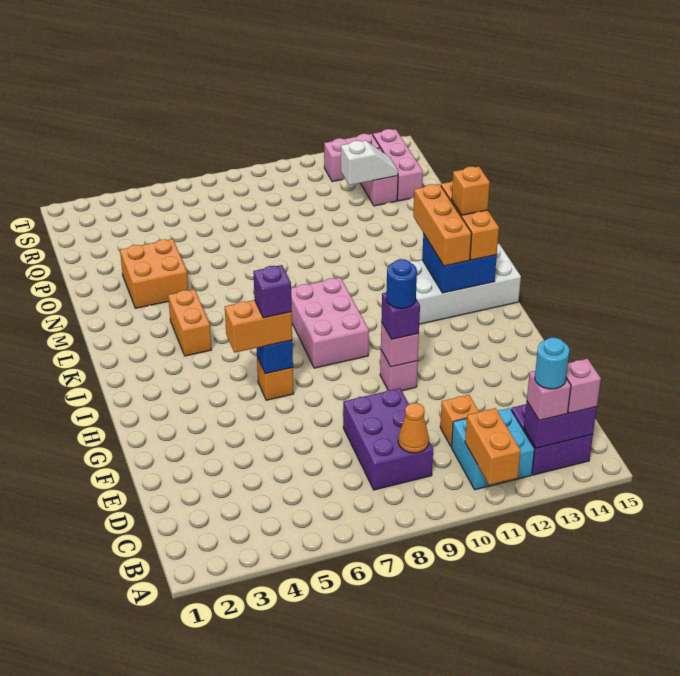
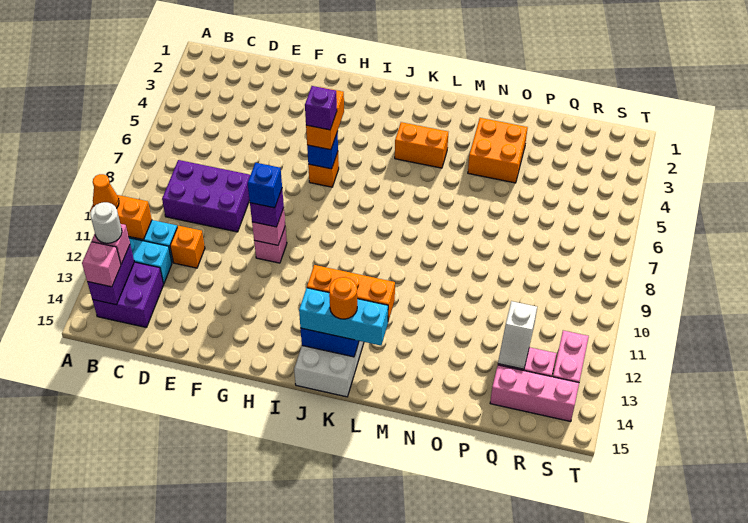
cyan 1x1 round brick [535,338,569,389] -> white 1x1 round brick [90,202,122,243]
orange 1x1 cone [398,403,429,453] -> orange 1x1 cone moved to [93,174,119,208]
blue 1x1 round brick [386,259,417,309] -> blue 1x1 brick [248,163,282,208]
pink 2x3 brick [291,277,369,368] -> none
orange 1x3 brick [441,180,499,260] -> cyan 1x3 brick [299,288,388,345]
orange 1x1 brick [452,166,490,215] -> orange 1x1 round brick [329,277,357,319]

